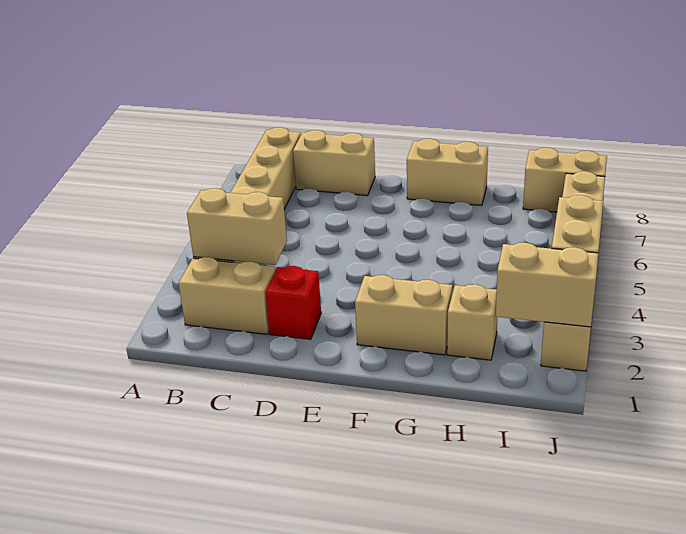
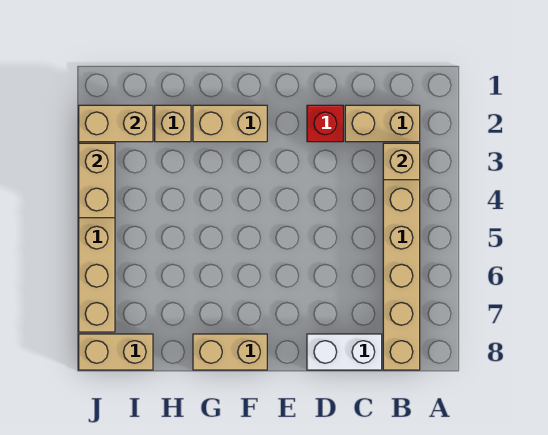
tan 1x2 brick [187,188,287,265] -> tan 1x1 brick [383,143,420,180]
tan 1x2 brick [293,130,375,196] -> white 1x2 brick [307,334,382,370]

